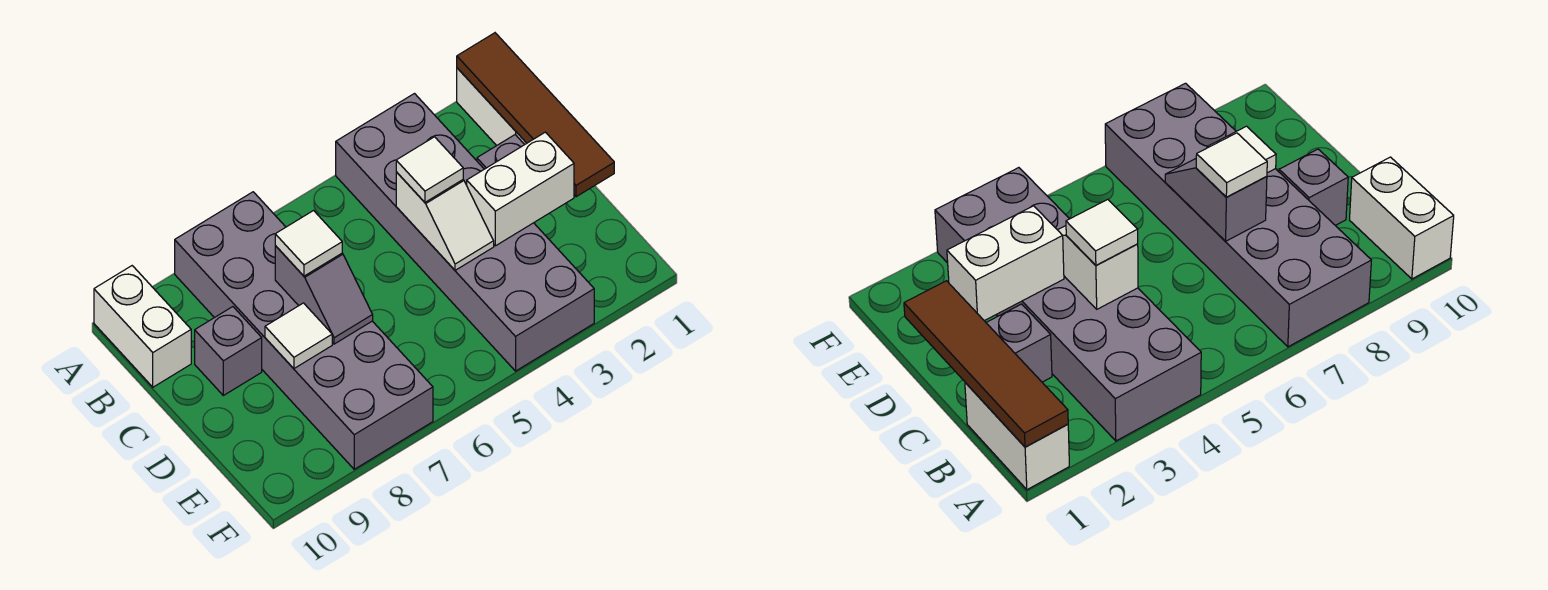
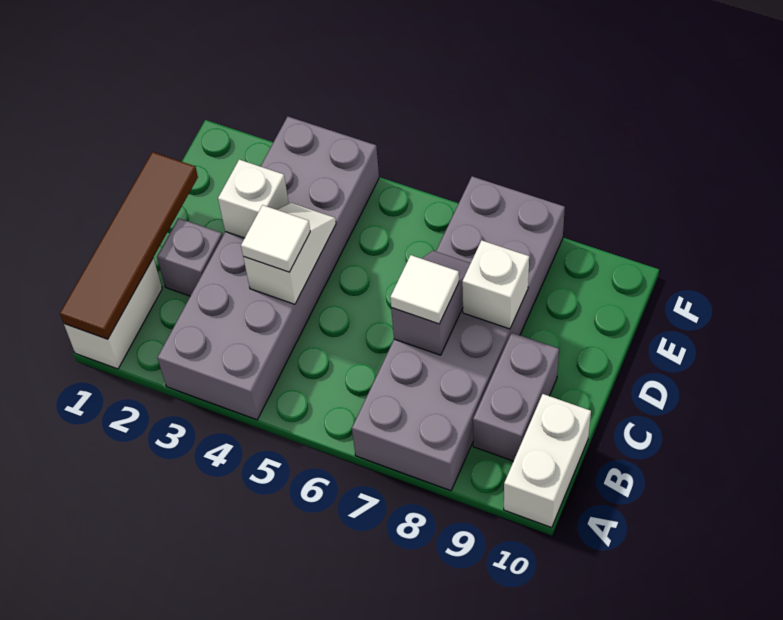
grey 1x1 brick [195,307,262,395] -> grey 1x2 brick [473,333,559,461]
white 1x2 brick [467,132,574,246] -> white 1x1 brick [218,160,289,238]
white 1x1 tile [265,303,332,369] -> white 1x1 brick [462,240,529,329]

